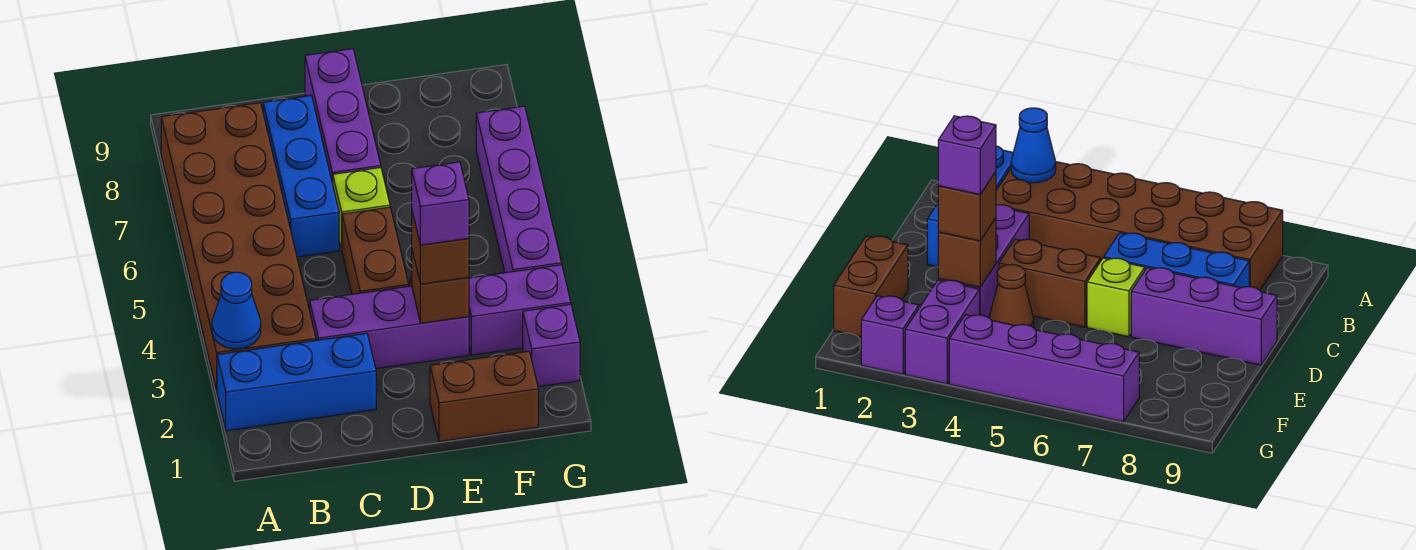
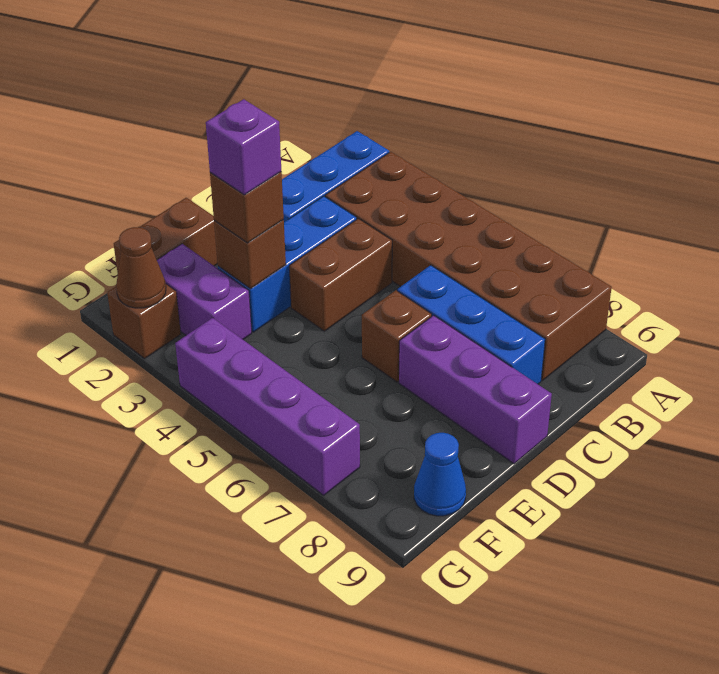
blue 1x1 cone [212,272,261,349] -> blue 1x1 cone moved to [414,433,466,516]
purple 1x3 brick [310,286,469,369] -> blue 1x3 brick [218,196,357,332]
brown 1x2 brick [342,207,409,294] -> brown 1x2 brick turned to [289,219,392,331]
lime 1x1 brick [333,168,390,250] -> brown 1x1 brick [362,290,432,382]
brown 1x1 cone [989,265,1034,328] -> brown 1x1 cone moved to [116,227,166,308]
purple 1x2 brick [469,265,571,355] -> purple 1x2 brick turned to [157,244,252,339]
purple 1x1 brick [523,304,580,387] -> brown 1x1 brick [107,284,181,359]

